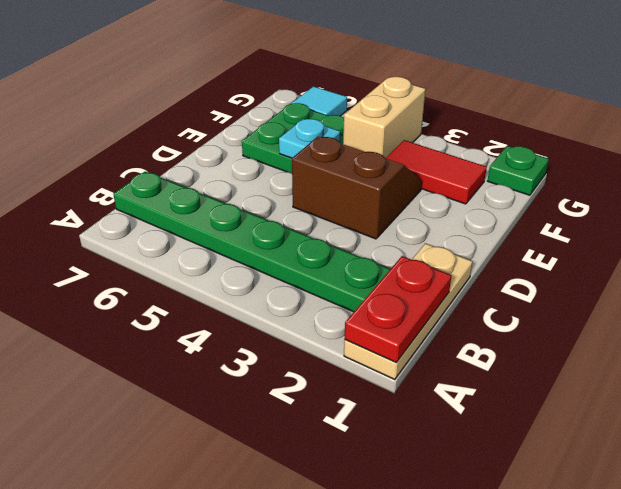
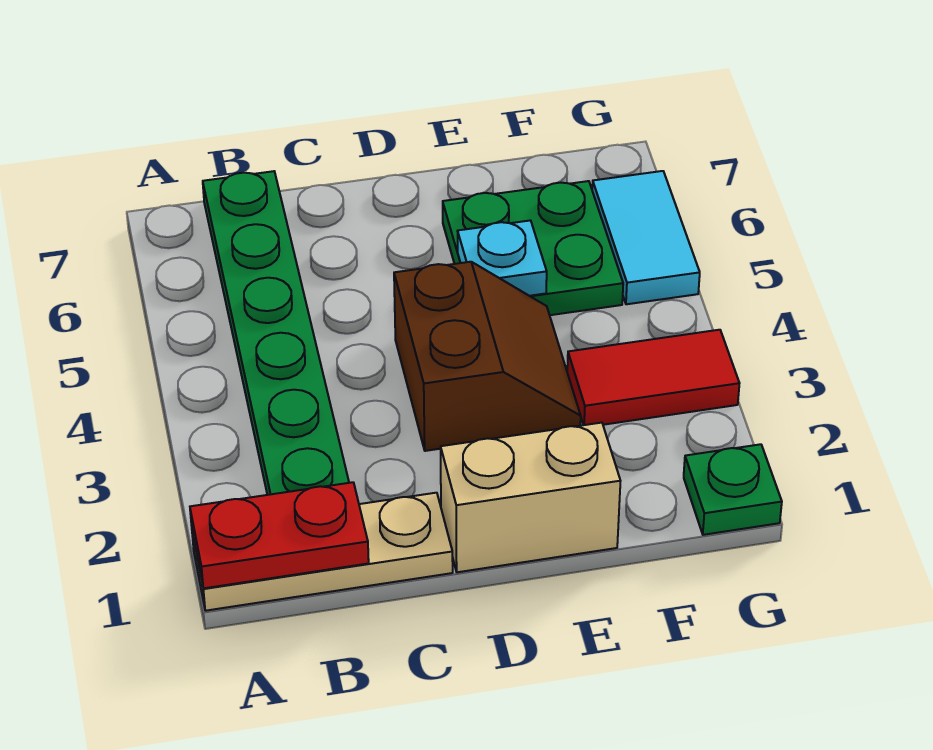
red 1x2 tile [385,140,487,204] -> red 1x2 tile turned to [567,330,739,425]
tan 1x2 brick [343,77,426,158] -> tan 1x2 brick moved to [441,423,620,572]
cyan 1x1 tile [292,86,347,116] -> cyan 1x2 tile [592,171,700,304]

